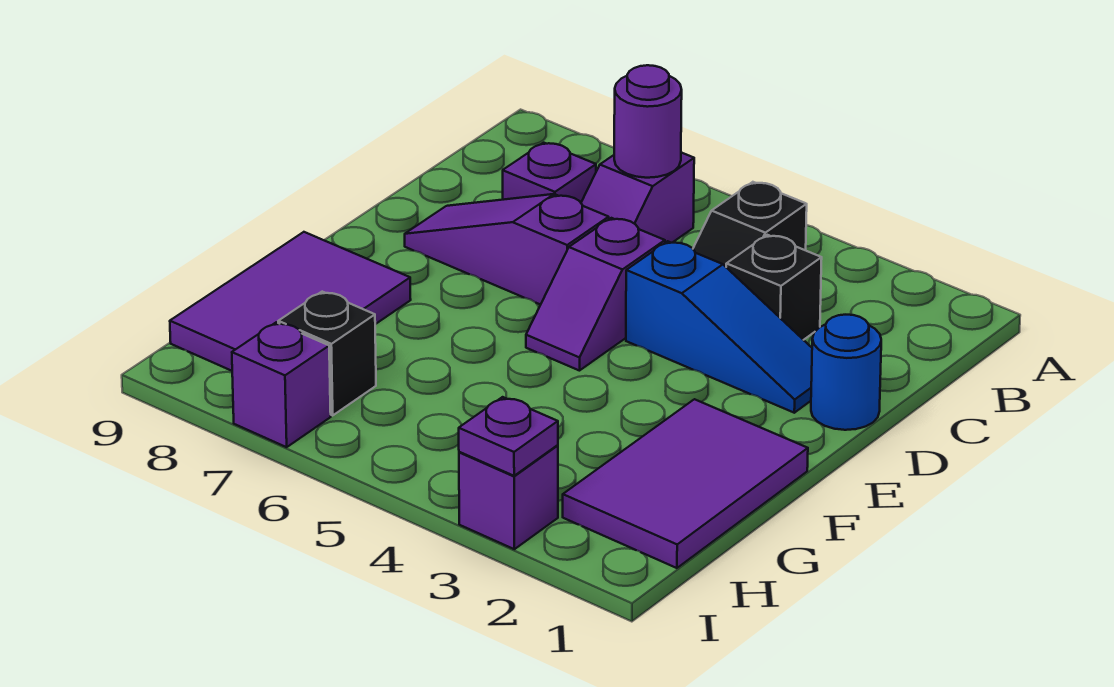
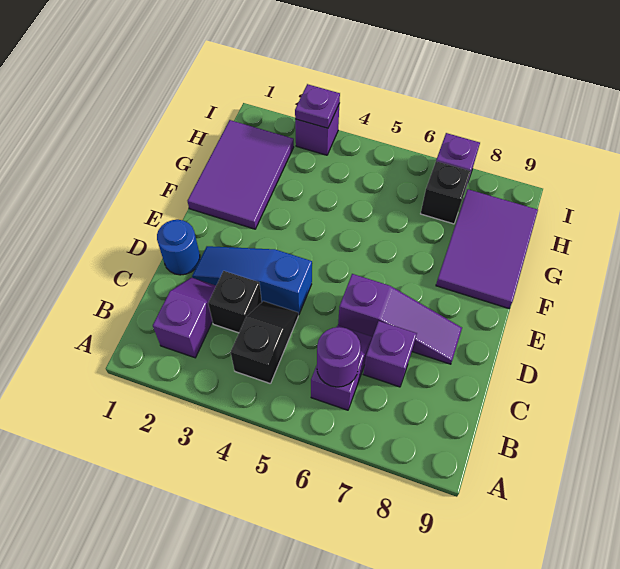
purple 1x2 slope [526,218,665,371] -> purple 1x2 slope moved to [153,278,216,358]

